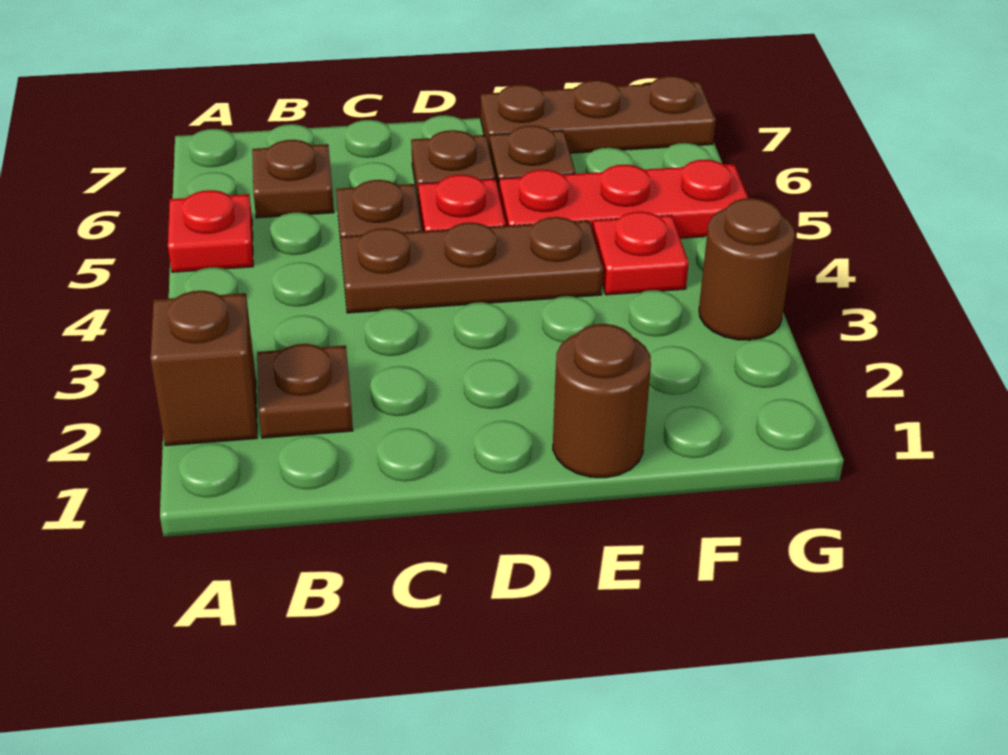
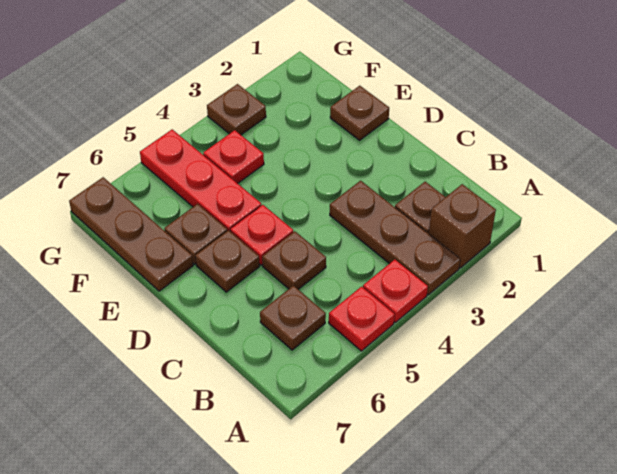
none -> red 1x1 plate [363,260,428,322]
brown 1x3 plate [341,217,603,313] -> brown 1x3 plate moved to [330,181,460,295]
brown 1x1 round brick [553,324,651,478] -> brown 1x1 plate [330,86,389,140]
brown 1x1 round brick [699,198,795,340] -> brown 1x1 plate [207,84,266,135]

